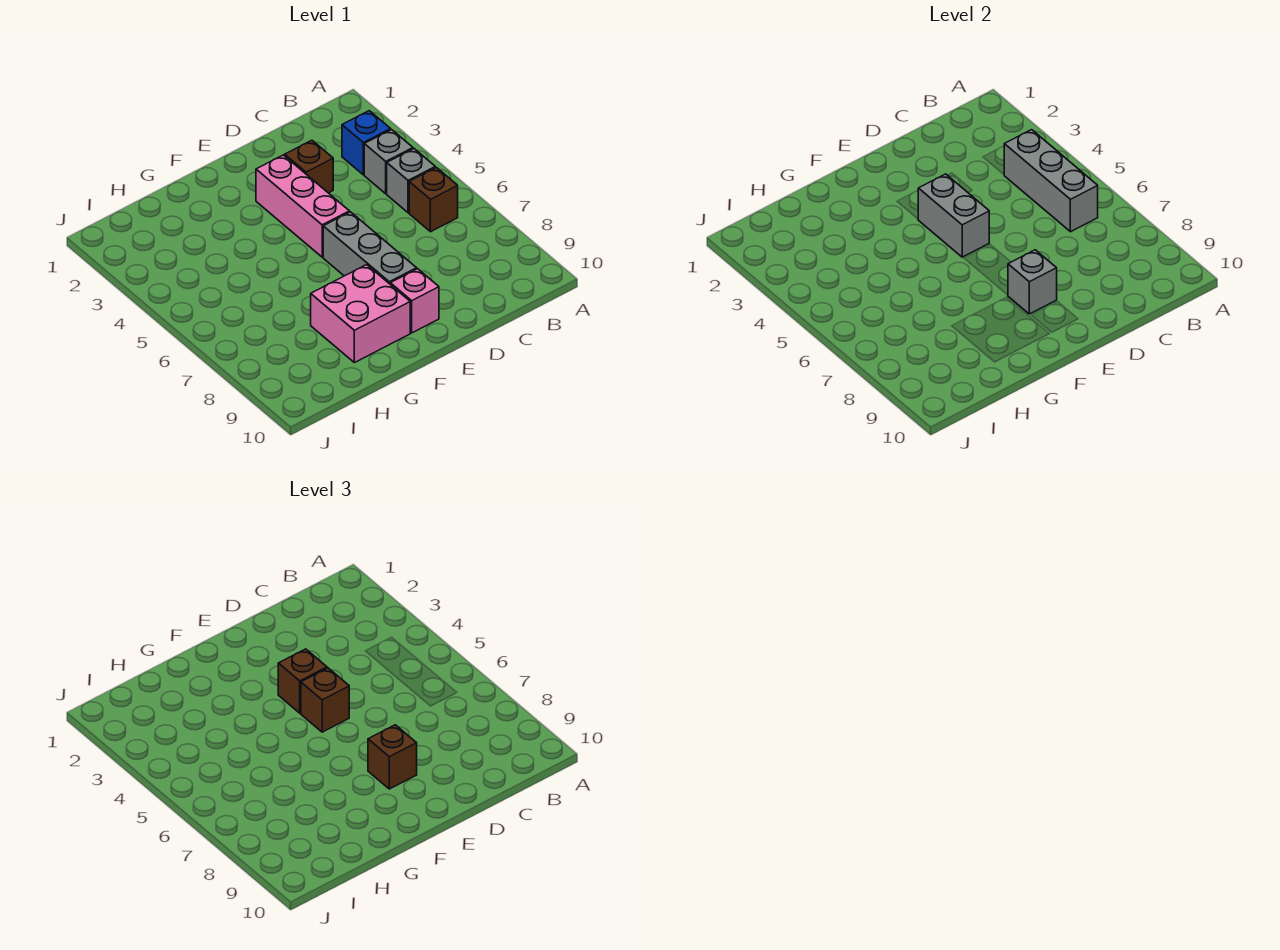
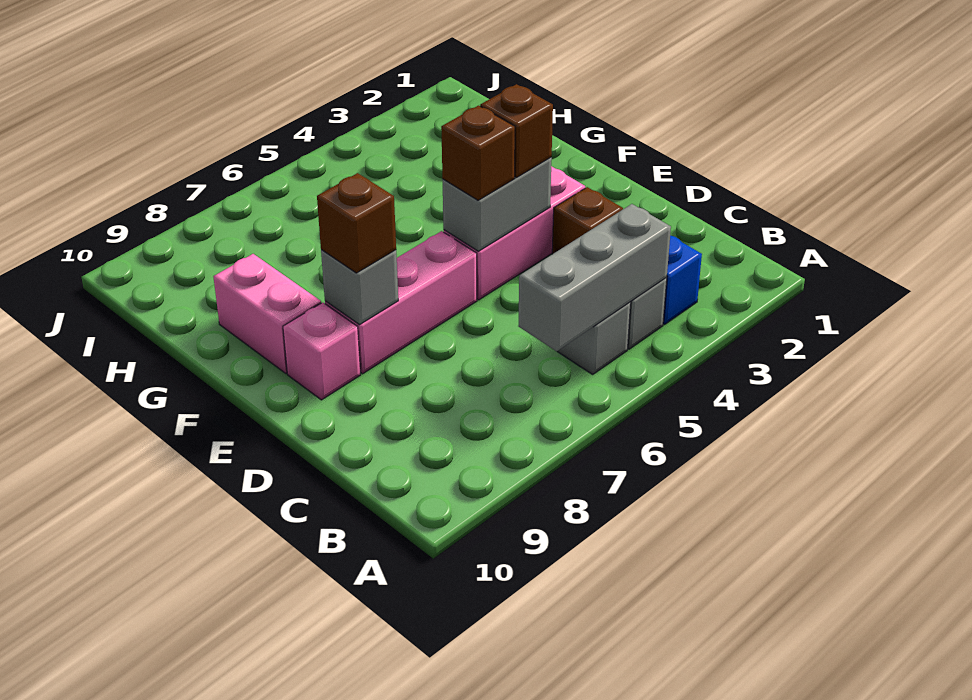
brown 1x1 brick [409,168,458,232] -> none
grey 1x3 brick [323,212,417,284] -> pink 1x3 brick [325,231,477,374]
pink 2x2 brick [311,265,410,363] -> pink 1x2 brick [213,254,321,373]

